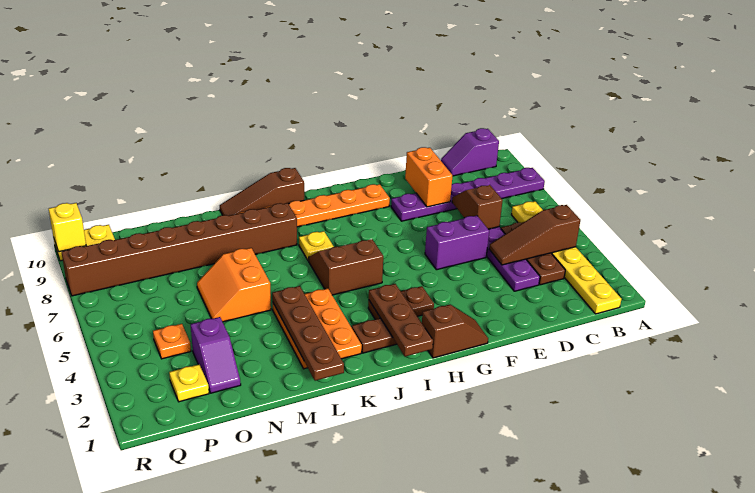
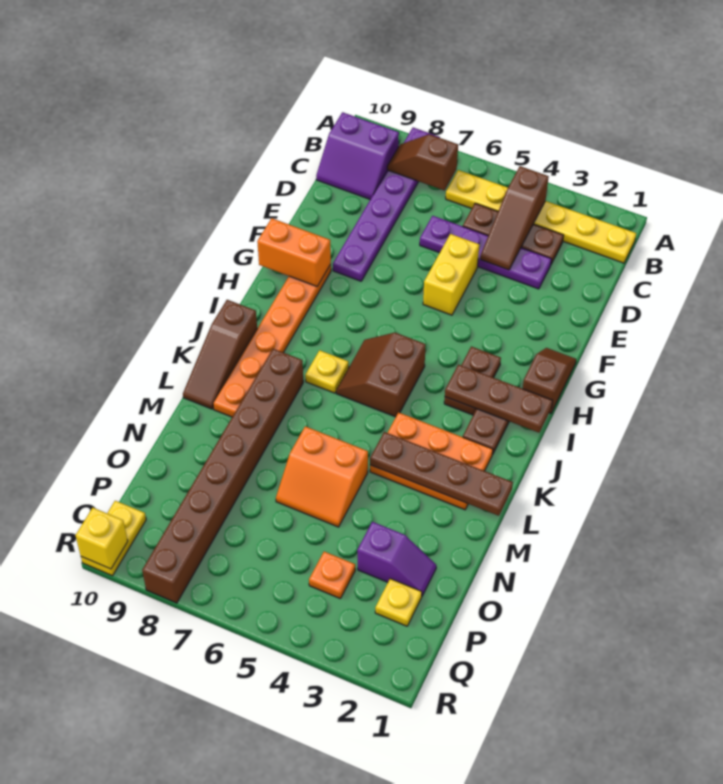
purple 1x2 slope [441,128,499,176] -> purple 2x2 slope [316,112,399,199]
brown 1x2 slope [452,185,503,229] -> brown 1x2 slope moved to [387,134,458,190]
purple 1x2 brick [425,216,489,270] -> yellow 1x2 brick [423,234,479,315]
orange 1x2 brick [405,147,453,207] -> orange 1x2 brick moved to [257,218,331,286]

